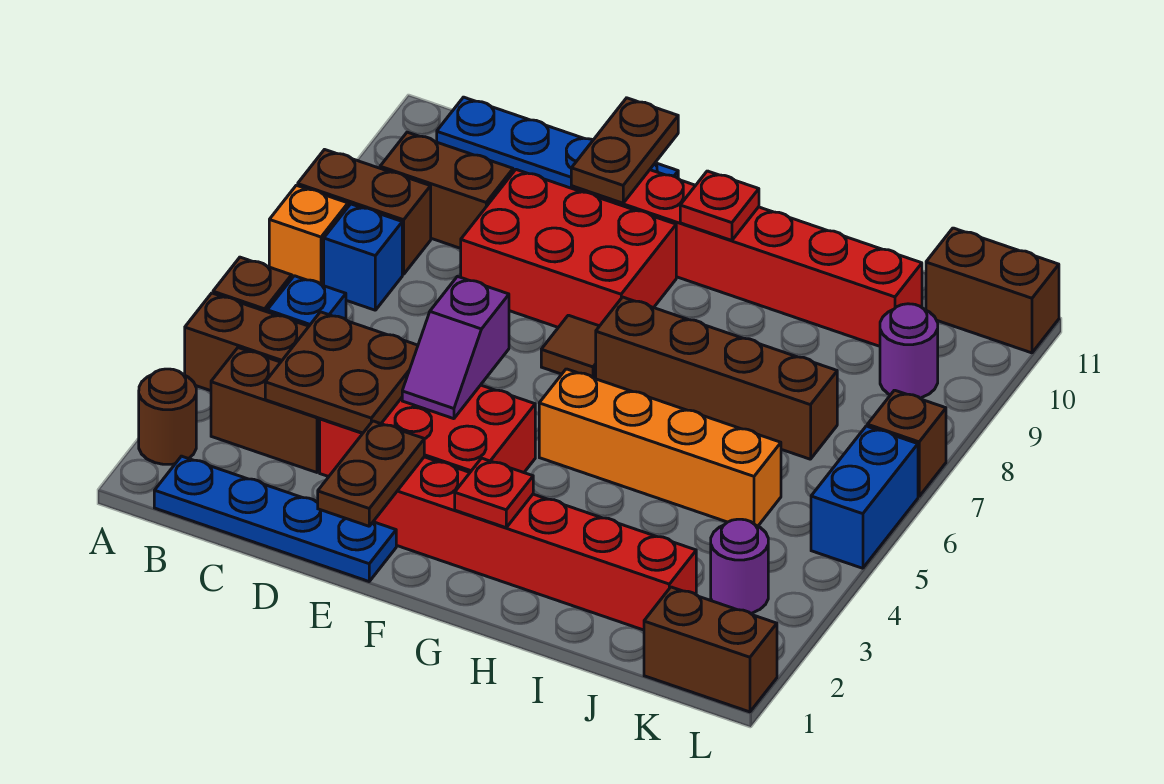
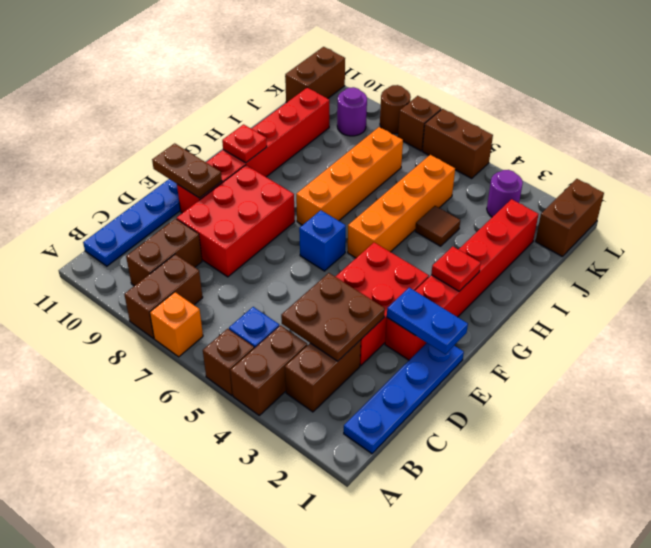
brown 1x1 round brick [139,369,196,464] -> brown 1x1 round brick moved to [380,85,411,134]
blue 1x1 brick [324,204,402,310] -> blue 1x1 brick moved to [299,210,346,271]
brown 1x2 plate [318,421,424,526] -> blue 1x2 plate [387,288,468,354]
purple 1x2 slope [402,276,509,419] -> none
brown 1x1 tile [541,315,599,379] -> brown 1x1 tile moved to [415,206,460,246]
brown 1x4 brick [596,297,837,459] -> orange 1x4 brick [296,127,403,225]
blue 1x2 brick [811,426,918,568] -> brown 1x2 brick [422,109,493,178]

